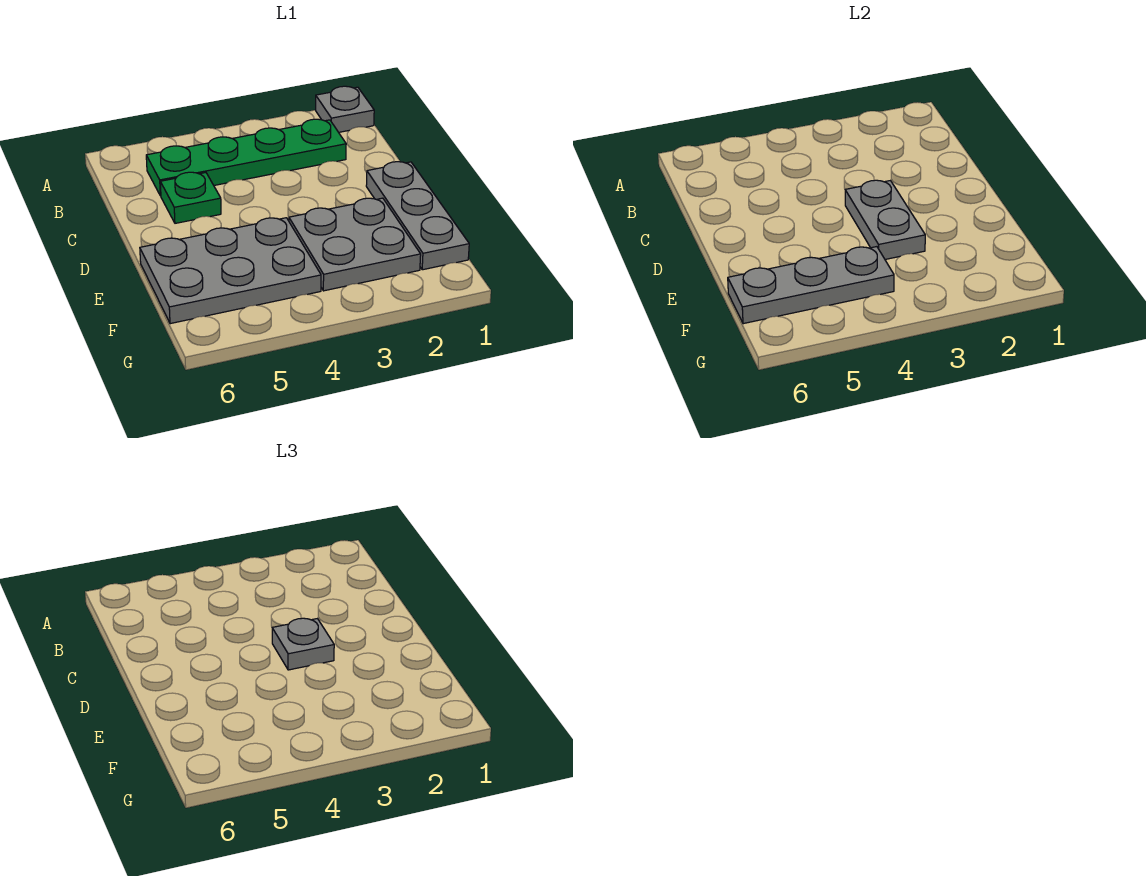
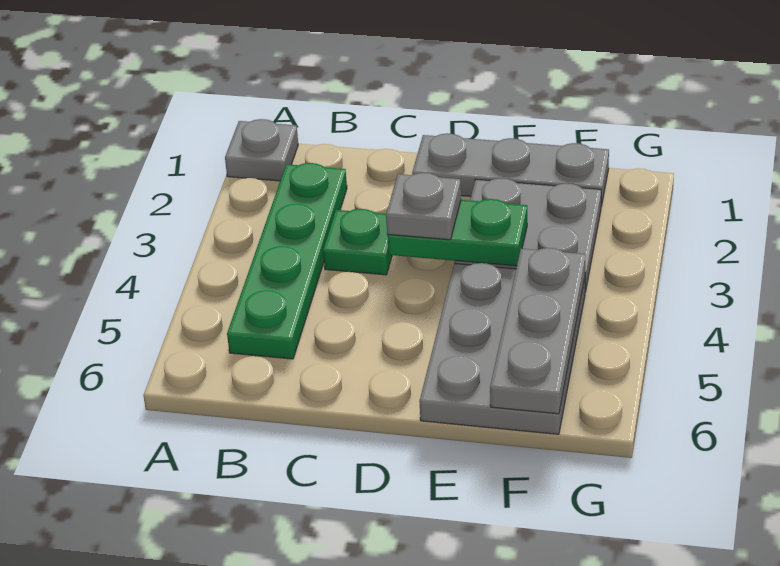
green 1x1 plate [160,172,221,223] -> green 1x1 plate moved to [323,209,392,275]
grey 1x2 plate [845,180,925,259] -> green 1x2 plate [387,199,527,266]

